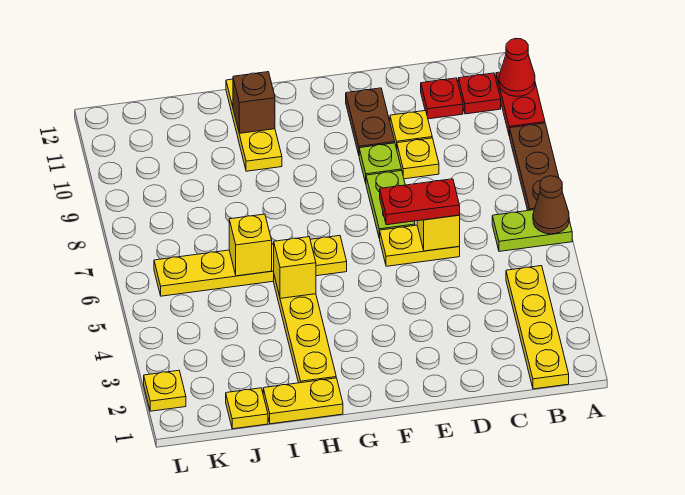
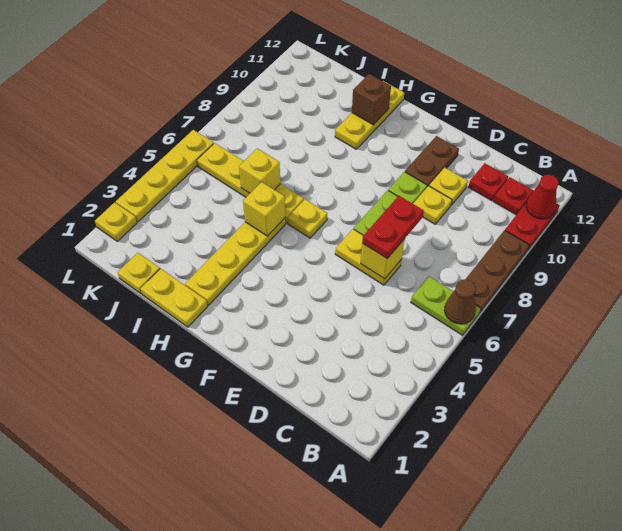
yellow 1x4 plate [506,266,569,389] -> yellow 1x4 plate moved to [116,130,214,222]
red 1x2 plate [380,179,460,225] -> red 1x2 plate turned to [362,196,424,259]

